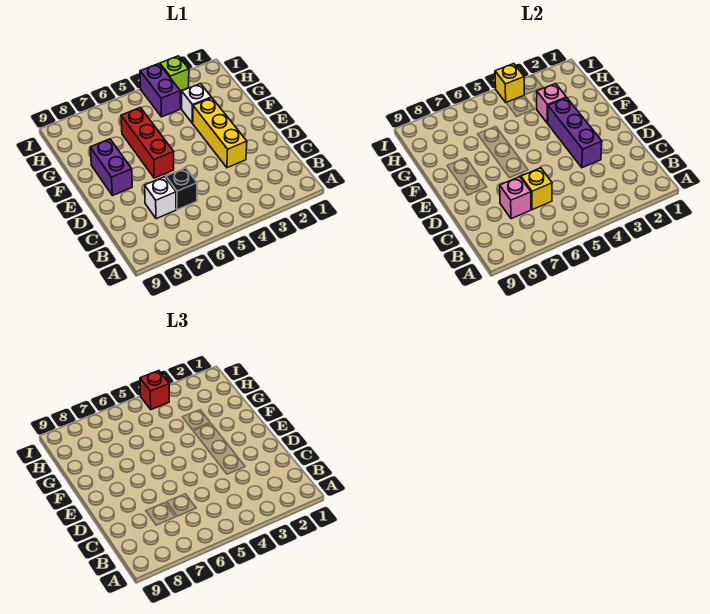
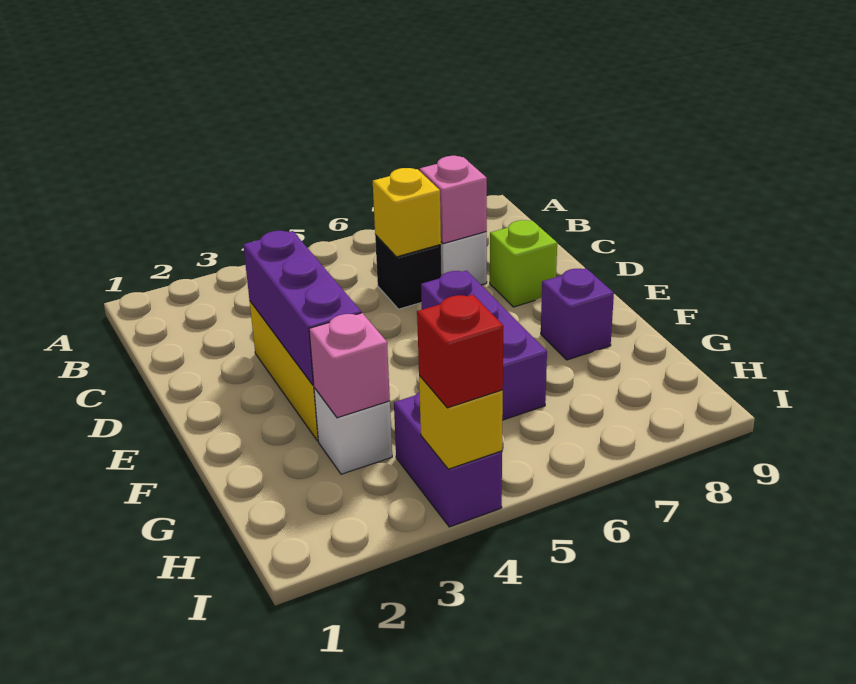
red 1x3 brick [121,108,174,178] -> purple 1x3 brick [421,271,547,420]
purple 1x2 brick [90,139,132,196] -> purple 1x1 brick [541,268,614,360]
lime 1x1 brick [160,56,189,91] -> lime 1x1 brick moved to [490,220,557,307]

